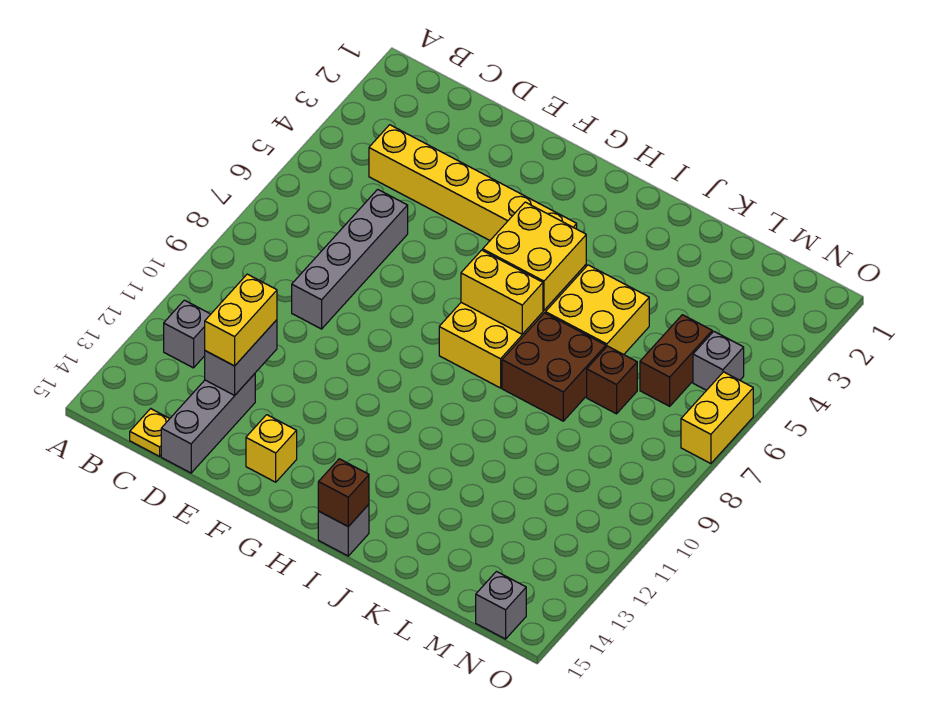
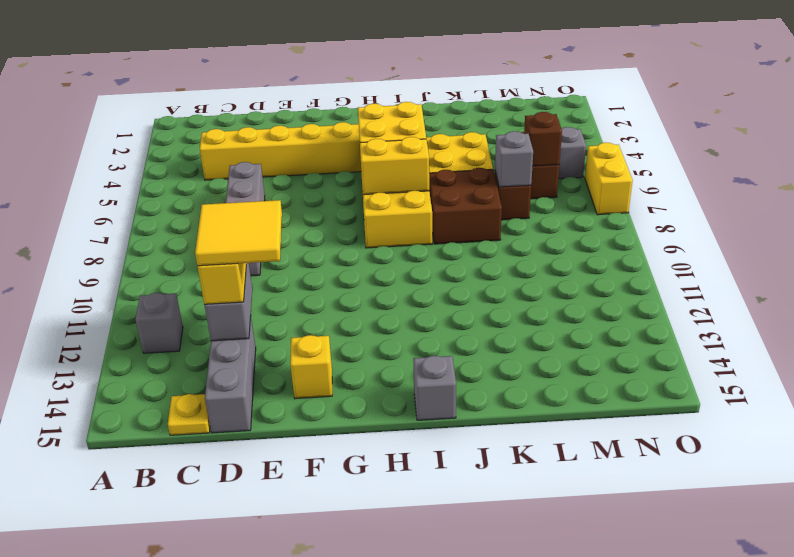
none -> yellow 2x2 tile [195,200,282,266]
brown 1x1 brick [318,459,369,527] -> brown 1x1 brick moved to [524,112,562,166]
grey 1x1 brick [476,572,526,639] -> grey 1x1 brick moved to [495,131,533,187]

